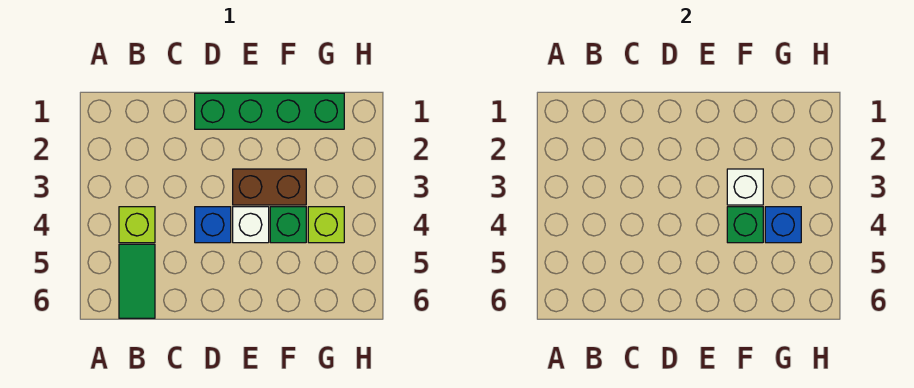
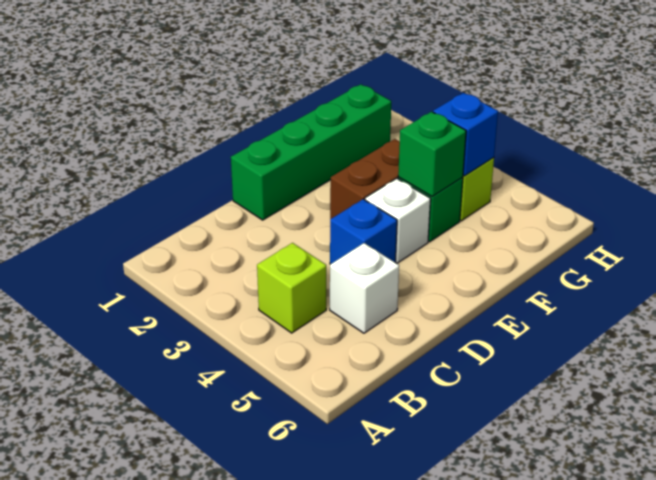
green 1x2 tile [119,244,155,318] -> none
white 1x1 brick [727,169,763,205] -> white 1x1 brick moved to [330,243,399,333]

